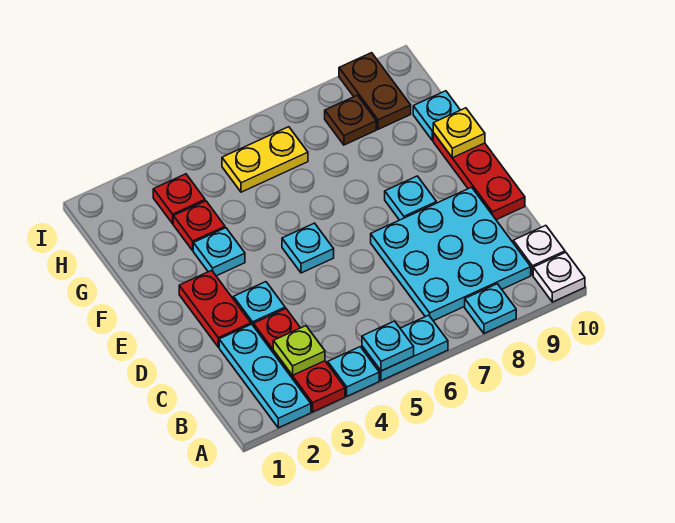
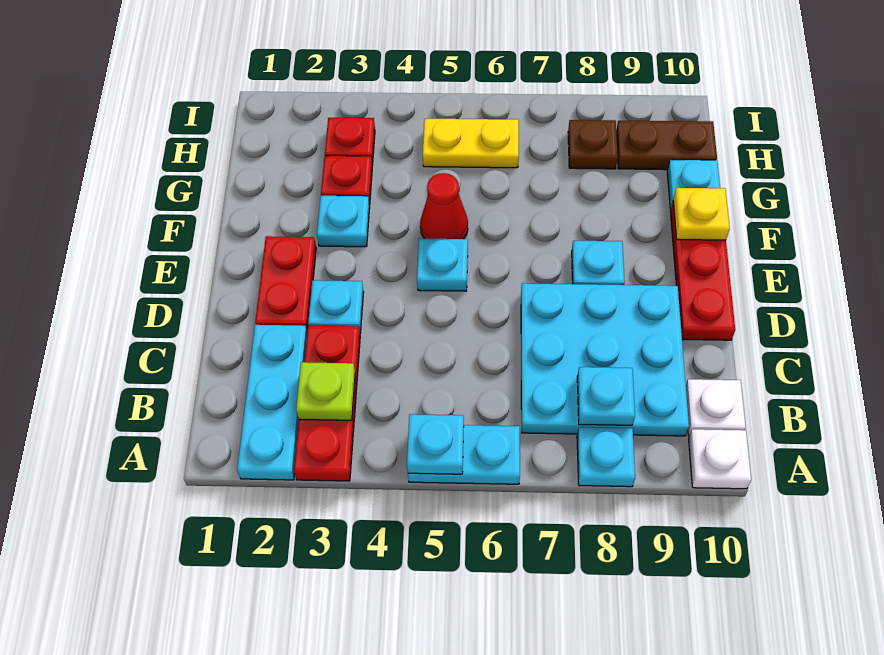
cyan 1x1 plate [328,347,379,396] -> cyan 1x1 plate moved to [577,367,635,425]
none -> red 1x1 cone [420,173,468,239]
brown 1x2 plate [339,53,411,129] -> brown 1x2 plate turned to [616,121,717,170]

